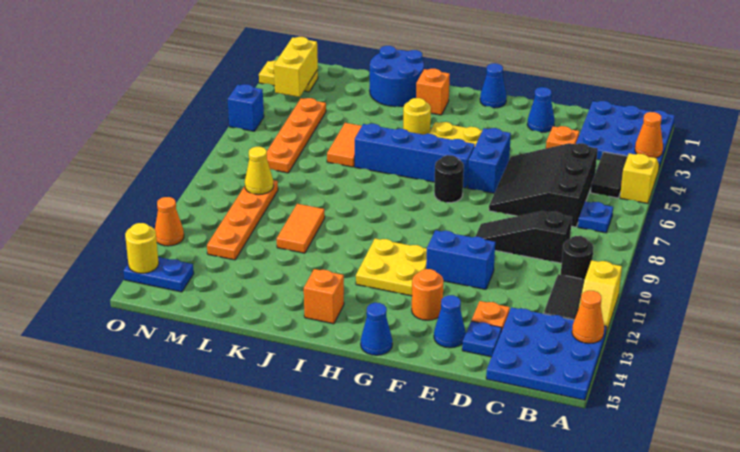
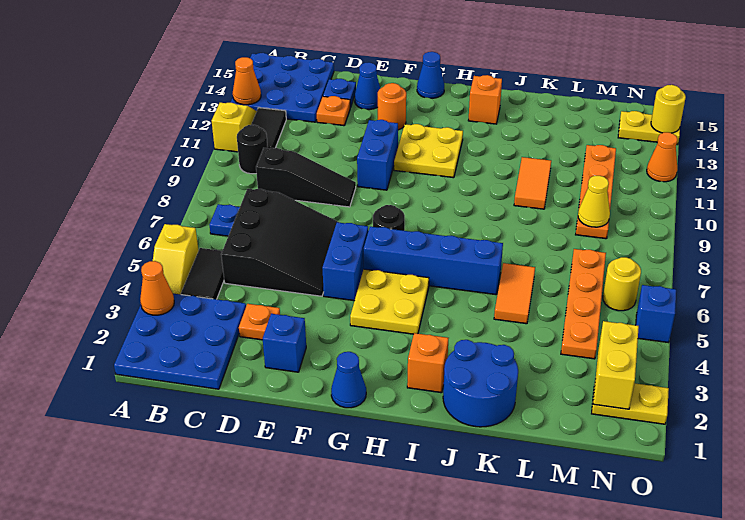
blue 1x1 cone [527,87,555,132] -> blue 1x1 brick [263,314,306,372]
blue 1x2 brick [426,230,495,289] -> blue 1x2 brick turned to [357,120,398,190]
yellow 1x1 round brick [403,98,431,135] -> yellow 1x1 round brick moved to [603,257,641,311]
blue 1x2 plate [124,257,194,292] -> yellow 1x2 plate [618,111,680,145]

